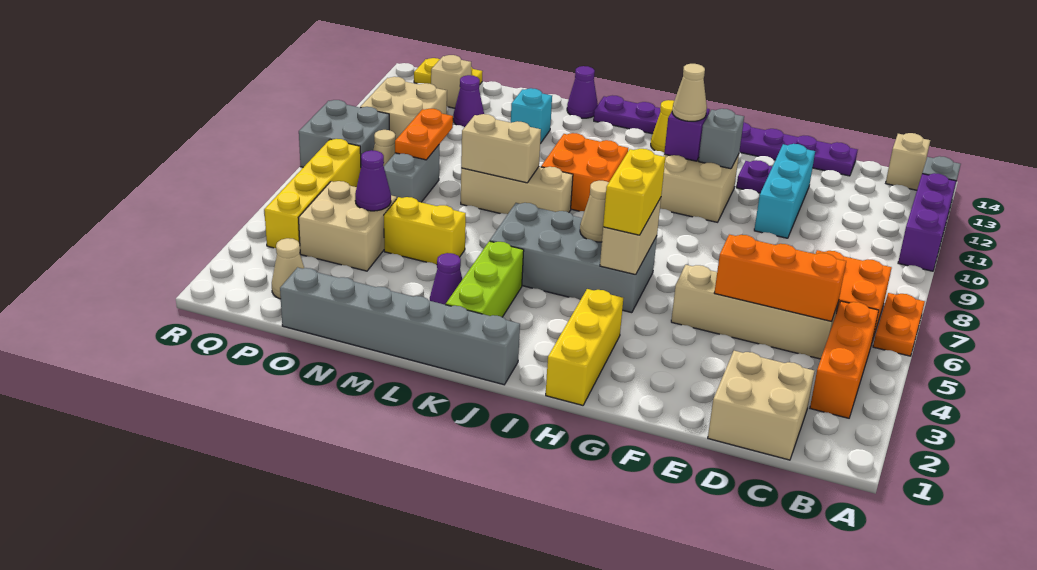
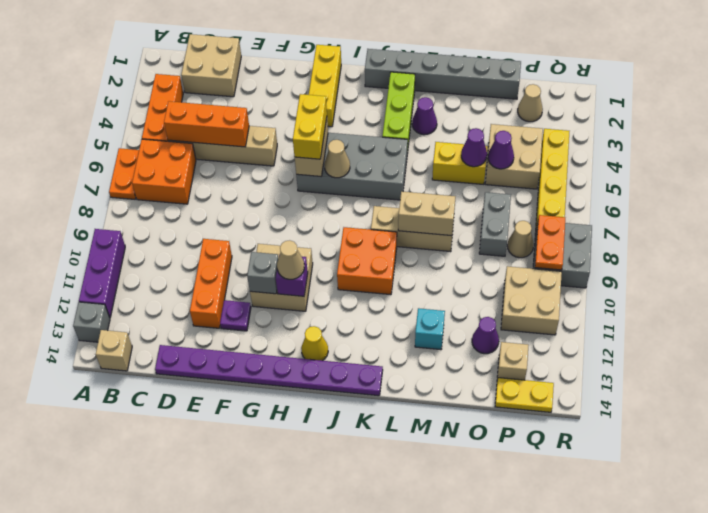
cyan 1x3 brick [754,144,815,238] -> orange 1x3 brick [190,239,232,328]
purple 1x1 cone [567,66,598,118] -> purple 1x1 cone moved to [461,128,487,167]
orange 1x2 plate [395,109,453,160] -> orange 1x2 plate moved to [535,215,565,270]

